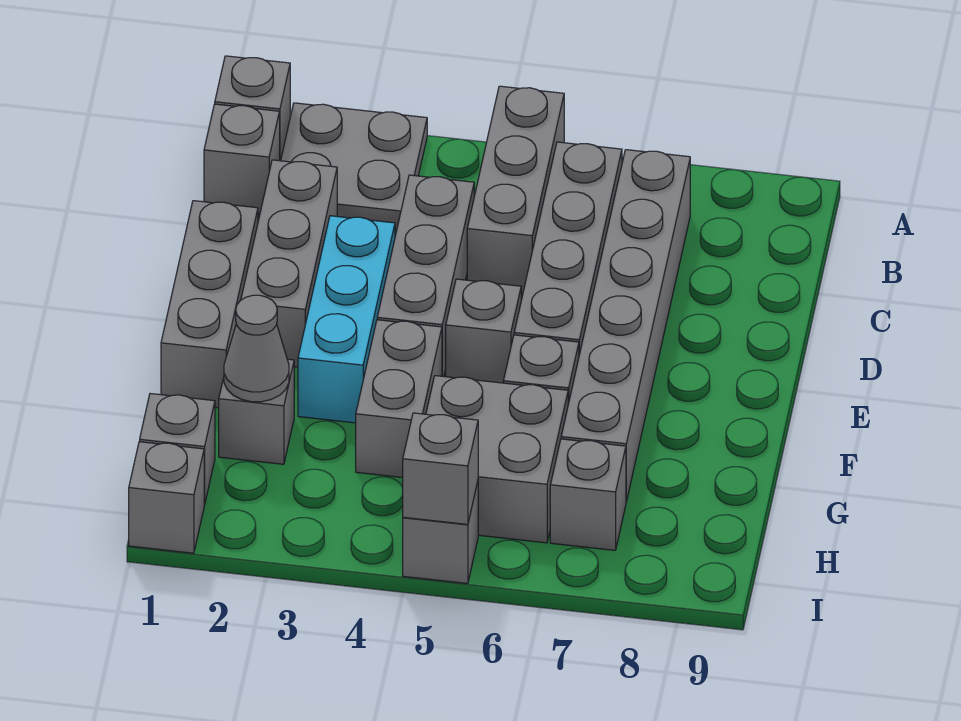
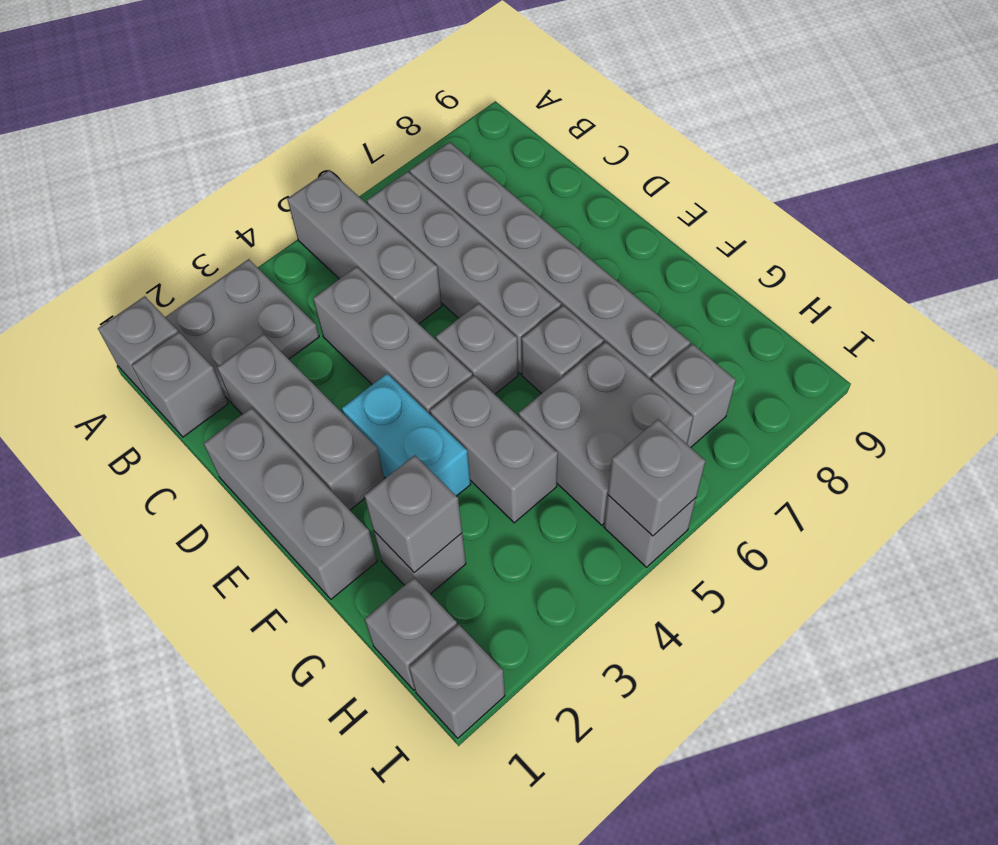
cyan 1x3 brick [298,216,395,423] -> cyan 1x2 brick [342,373,471,496]
grey 1x1 cone [224,295,289,402] -> grey 1x1 brick [364,455,462,573]

